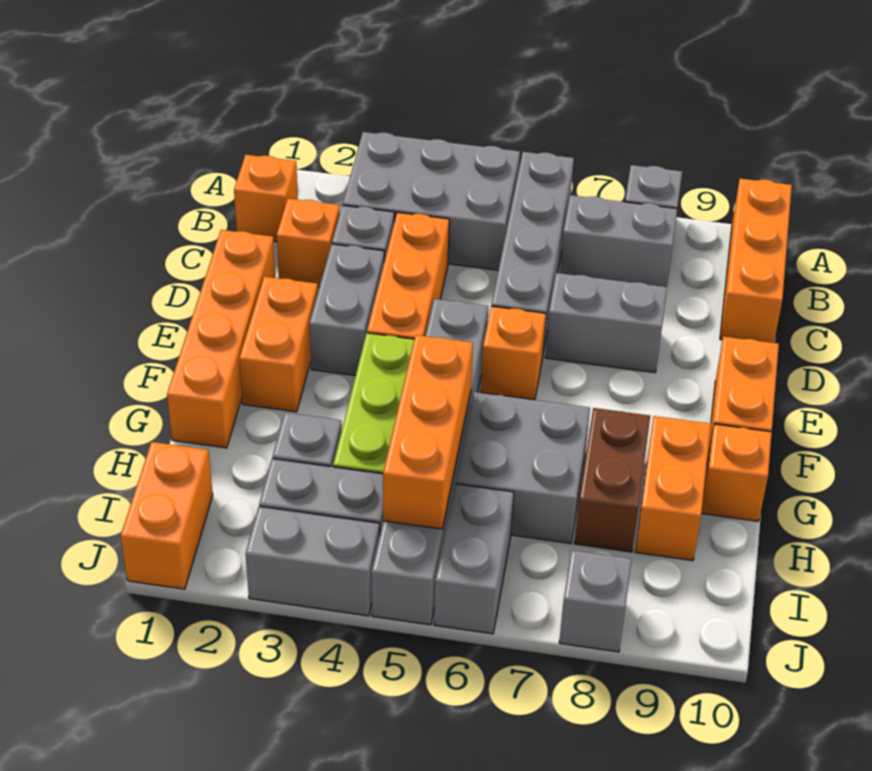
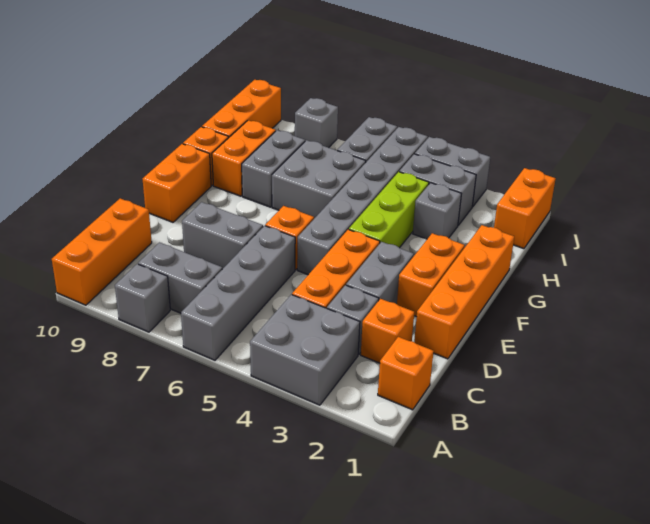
grey 2x3 brick [343,132,520,270] -> grey 2x2 brick [250,295,360,405]
orange 1x3 brick [383,335,473,529] -> orange 1x3 brick moved to [202,80,281,137]
brown 1x2 brick [574,408,650,552] -> grey 1x2 brick [242,130,305,207]

